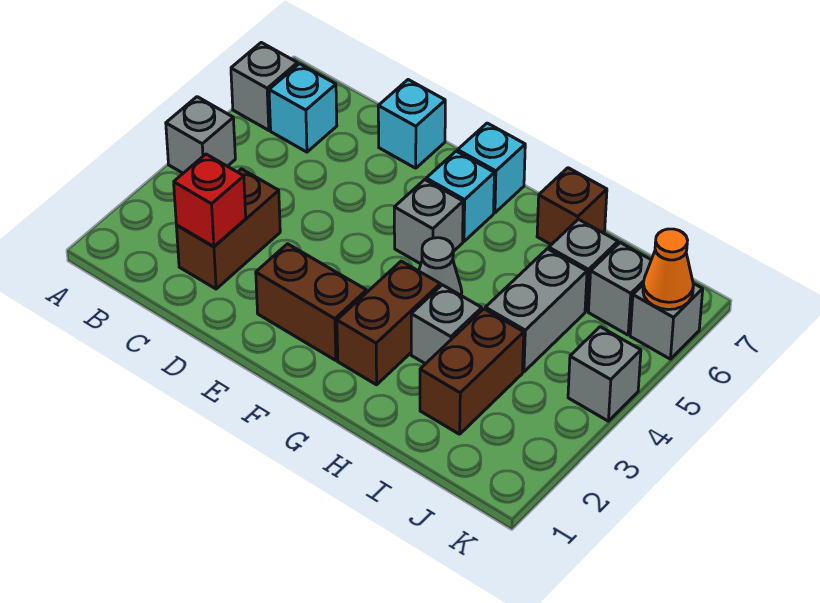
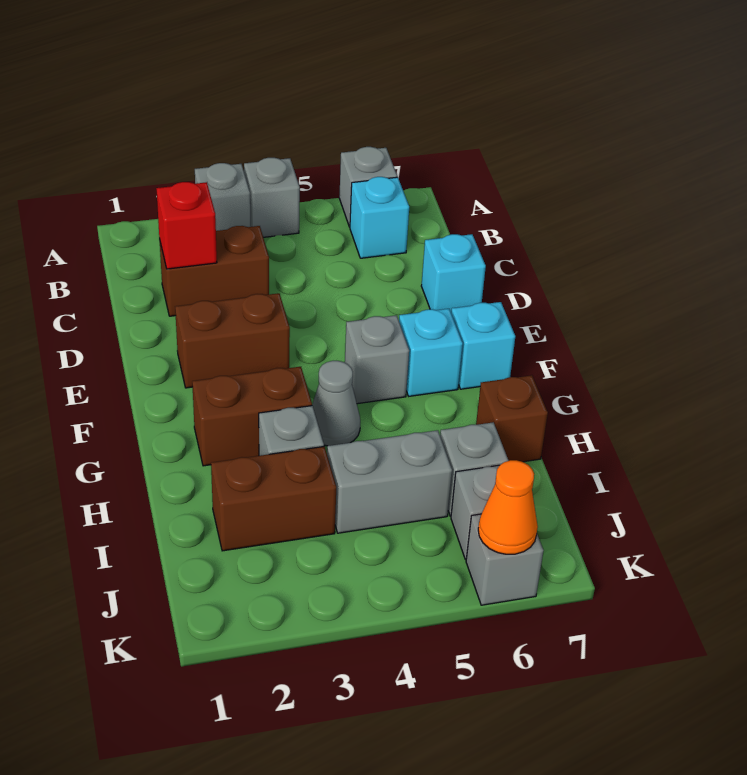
brown 1x2 brick [256,244,367,360] -> brown 1x2 brick turned to [175,293,290,388]
grey 1x1 brick [568,327,641,421] -> grey 1x1 brick moved to [195,163,250,231]

